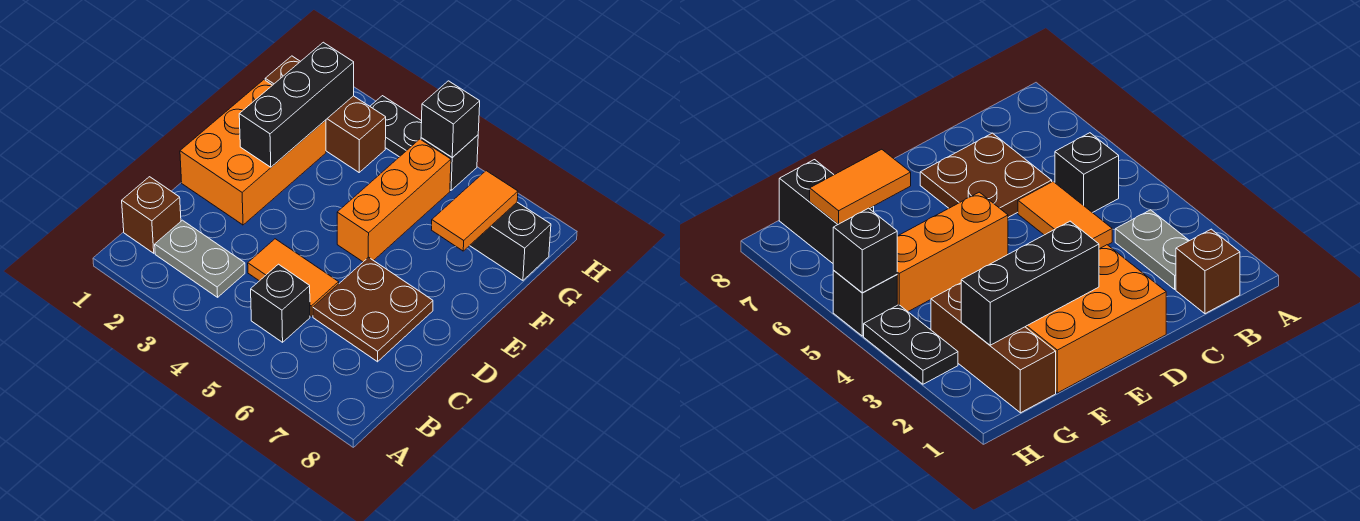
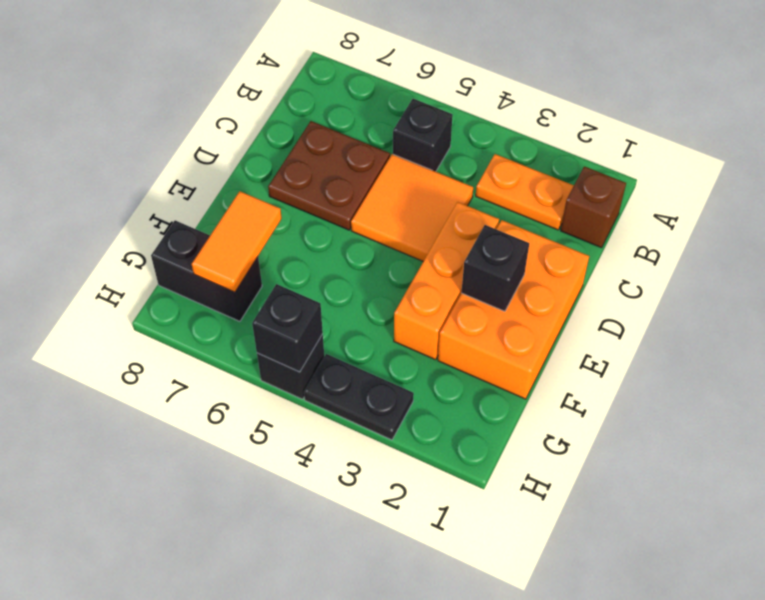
grey 1x2 plate [155,220,245,297] -> orange 1x2 plate [476,154,574,230]
orange 1x2 tile [248,239,339,316] -> orange 2x2 tile [351,154,473,261]
black 1x3 brick [239,42,354,167] -> black 1x1 brick [461,225,529,311]
orange 1x3 brick [337,139,451,262] -> orange 1x3 brick moved to [394,202,499,360]
brown 1x3 brick [265,56,386,172] -> none

